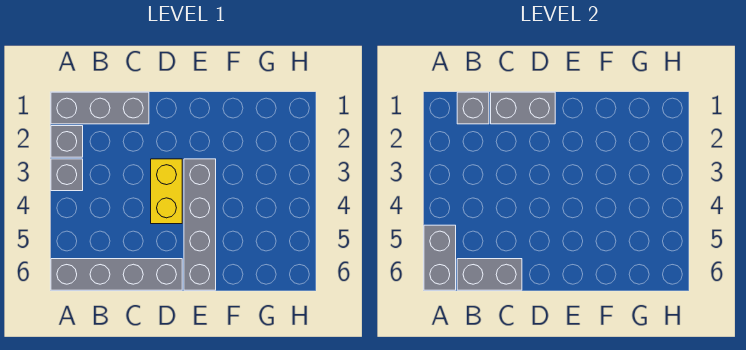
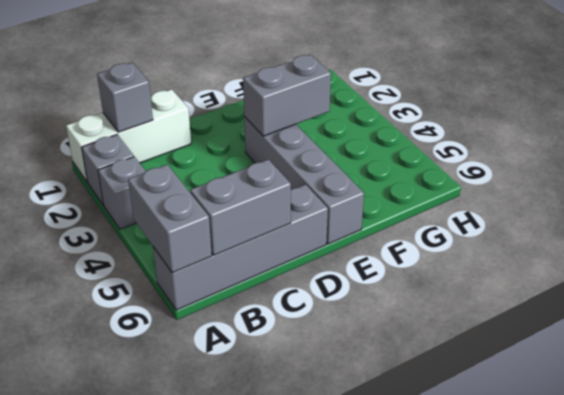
grey 1x3 brick [51,92,149,124] -> white 1x3 brick [66,89,191,182]
grey 1x2 brick [491,92,555,124] -> grey 1x2 brick moved to [243,54,331,136]
yellow 1x2 brick [151,159,182,224] -> none

